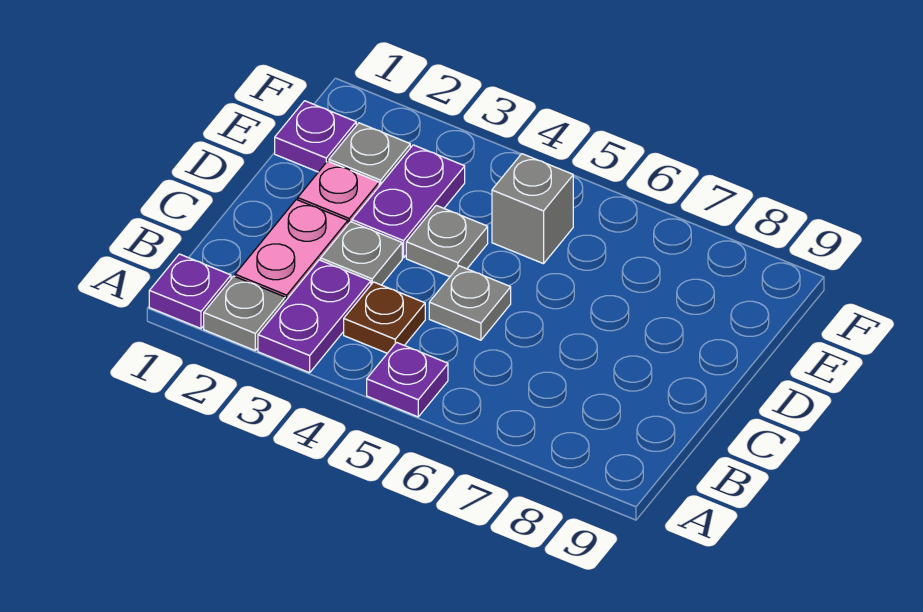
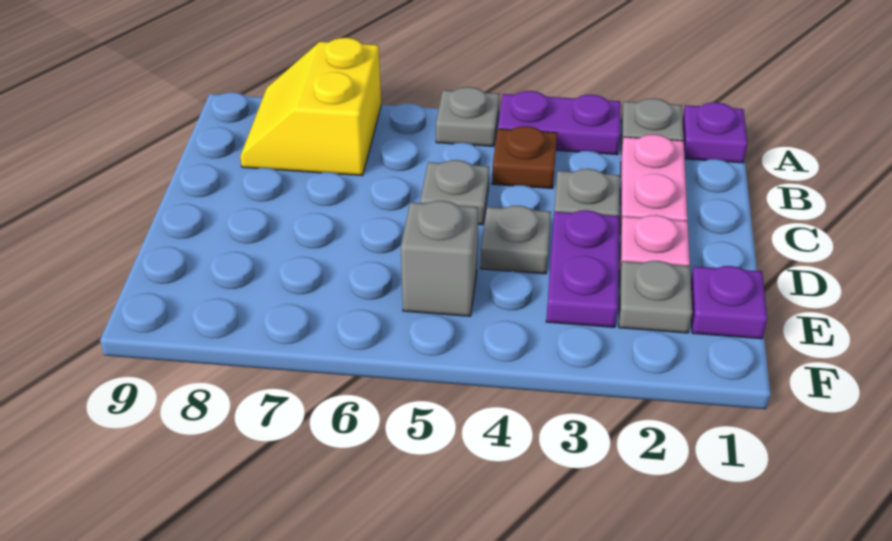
purple 1x2 plate [258,260,371,373] -> purple 1x2 plate turned to [498,91,621,155]
purple 1x1 plate [367,342,448,417] -> grey 1x1 plate [436,87,500,146]
none -> yellow 2x2 slope [240,38,381,176]

